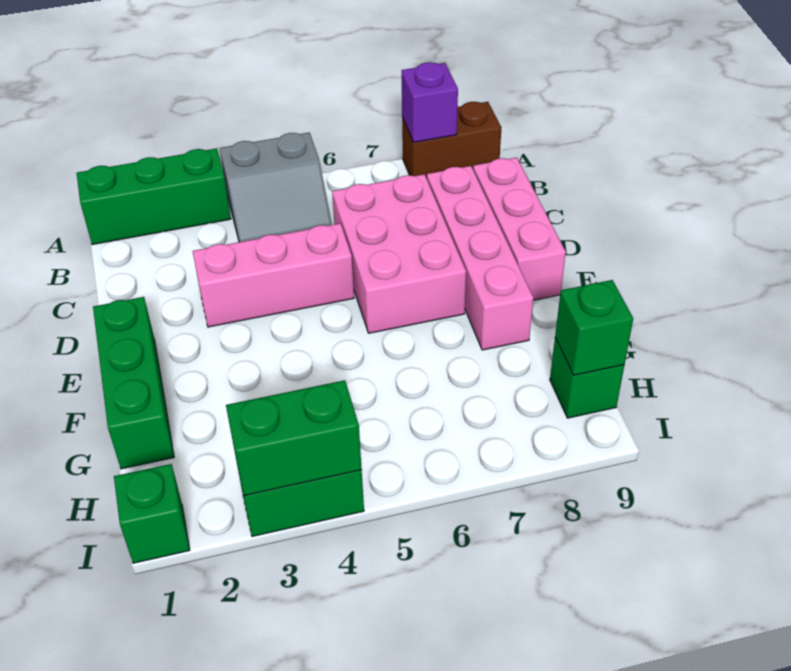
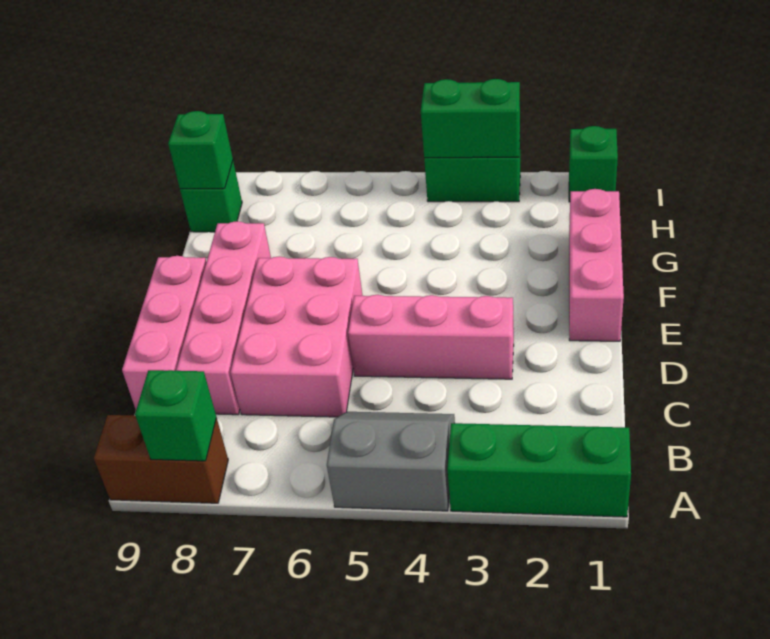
purple 1x1 brick [402,62,458,142] -> green 1x1 brick [135,370,216,461]
green 1x3 brick [93,297,174,469] -> pink 1x3 brick [569,189,624,341]

